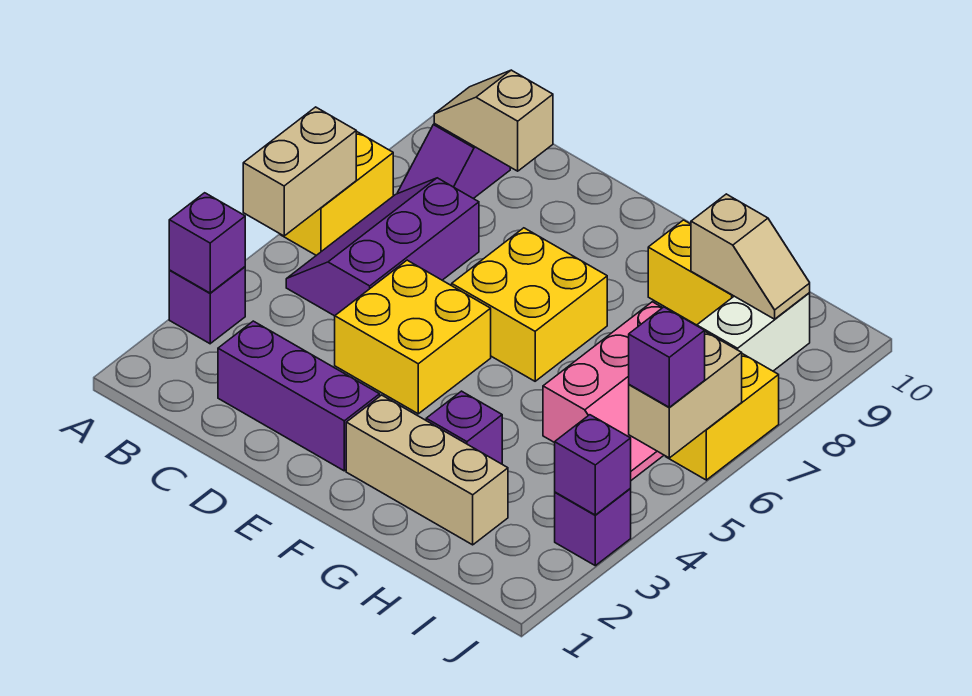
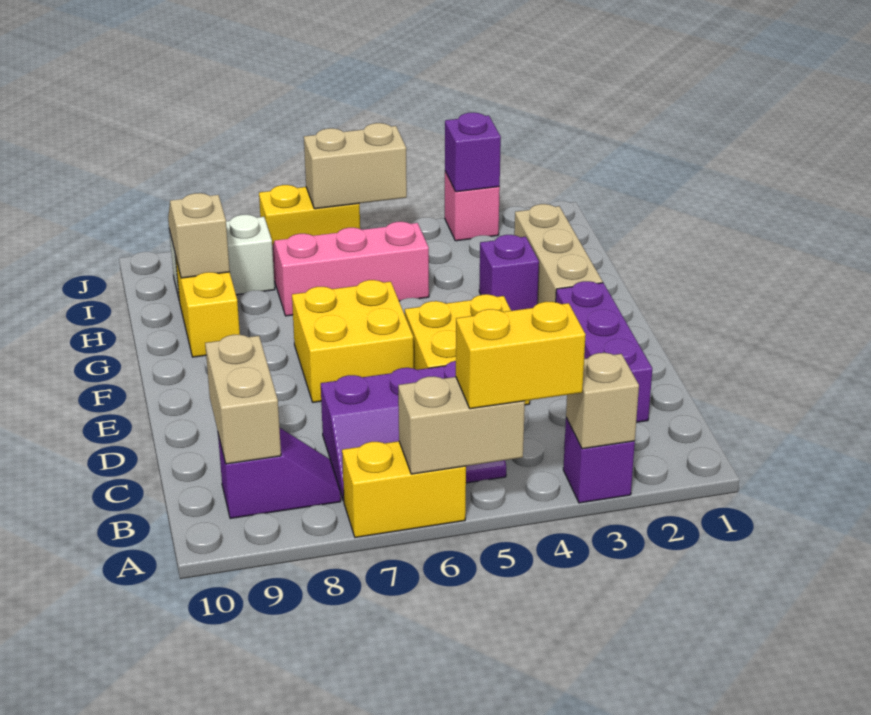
purple 1x1 brick [169,193,245,293] -> tan 1x1 brick [566,353,639,449]
none -> yellow 1x2 brick [456,302,586,409]
tan 1x2 slope [434,70,553,171] -> tan 1x2 brick [205,335,281,464]
purple 1x1 brick [555,489,631,566] -> pink 1x1 brick [445,172,500,241]
purple 1x1 brick [629,307,705,407] -> none

